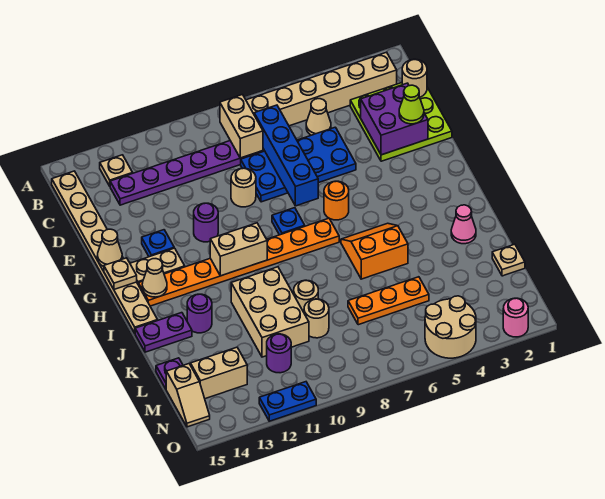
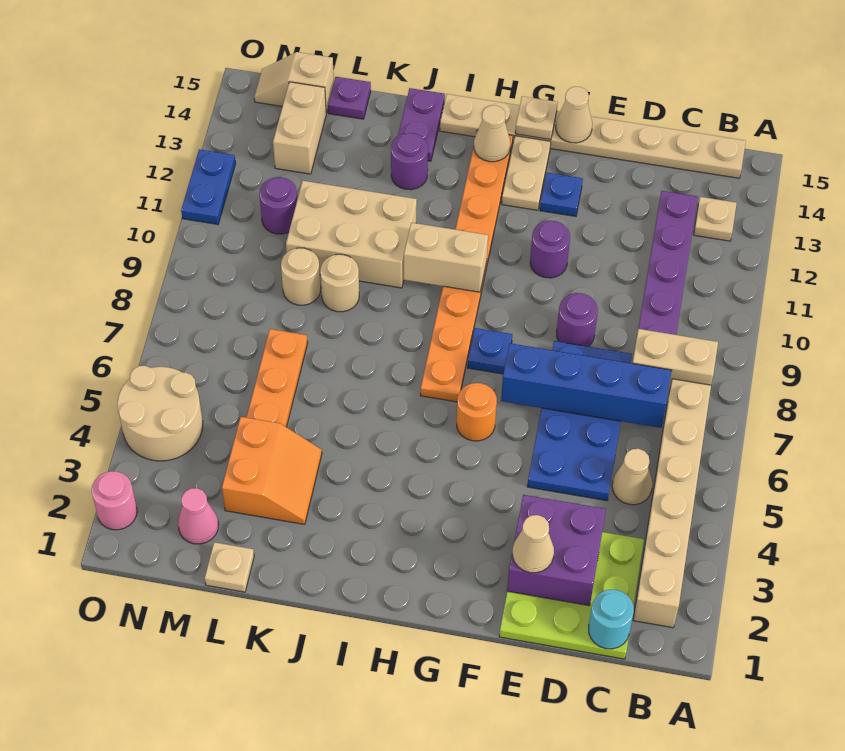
tan 1x1 round brick [402,59,427,97] -> cyan 1x1 round brick [589,590,634,649]
lime 1x1 cone [399,85,424,124] -> tan 1x1 cone [513,515,554,573]
tan 1x1 round brick [231,168,256,207] -> purple 1x1 round brick [557,293,598,347]
tan 1x2 brick [210,223,267,276] -> tan 1x2 brick turned to [404,223,488,292]
orange 2x2 slope [341,223,408,279] -> orange 2x2 slope moved to [222,417,322,524]
pink 1x1 cone [451,205,476,244] -> pink 1x1 cone moved to [178,488,219,544]

